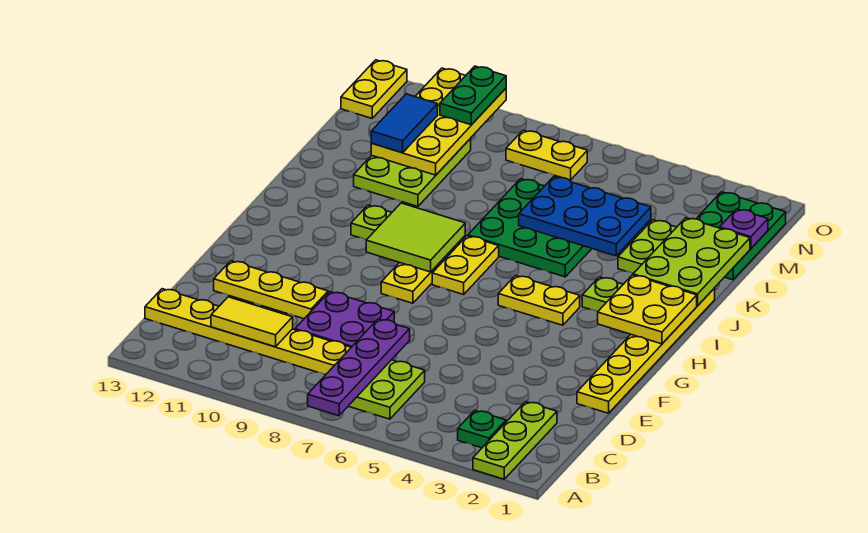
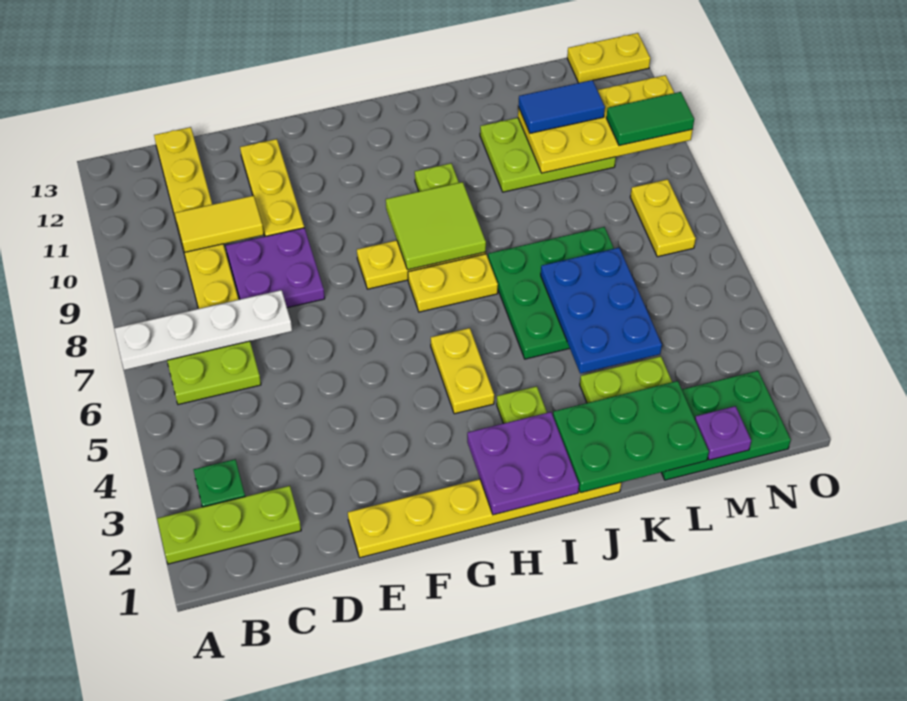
purple 1x4 plate [308,319,410,416] -> white 1x4 plate [114,290,292,370]
yellow 1x2 tile [211,297,293,347] -> yellow 1x2 tile turned to [175,196,264,252]
yellow 2x2 plate [598,275,697,344] -> purple 2x2 plate [467,412,579,515]
lime 2x3 plate [633,218,750,306] -> green 2x3 plate [553,381,709,493]
green 1x2 plate [440,66,506,125] -> green 1x2 tile [606,92,694,146]

